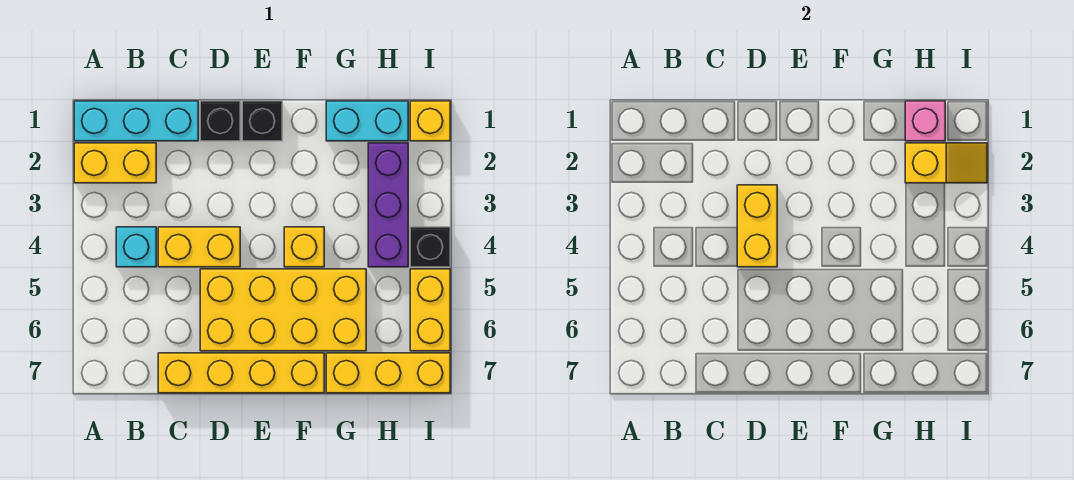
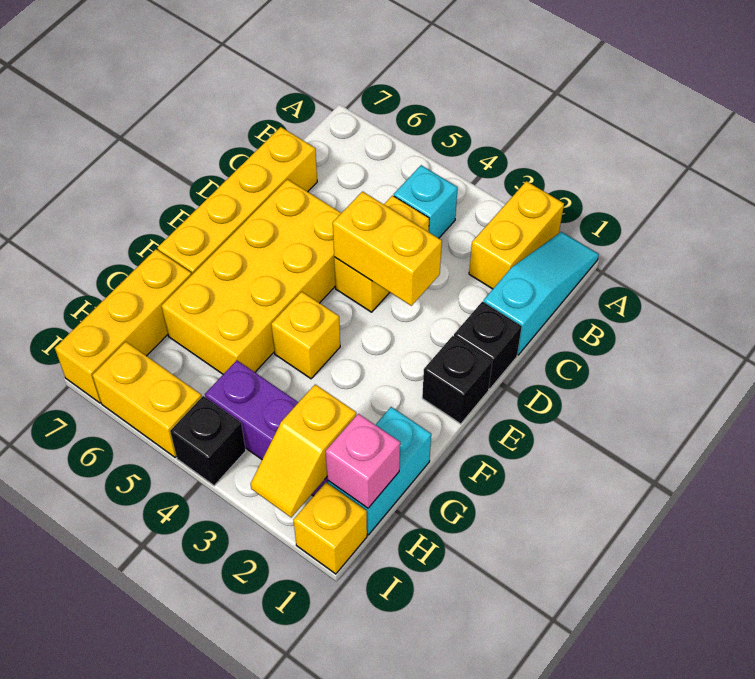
cyan 1x3 brick [74,101,198,141] -> cyan 1x3 slope [483,232,599,355]

